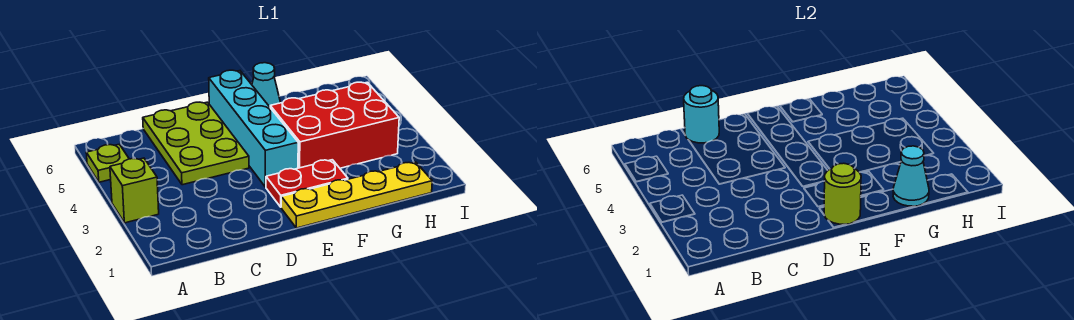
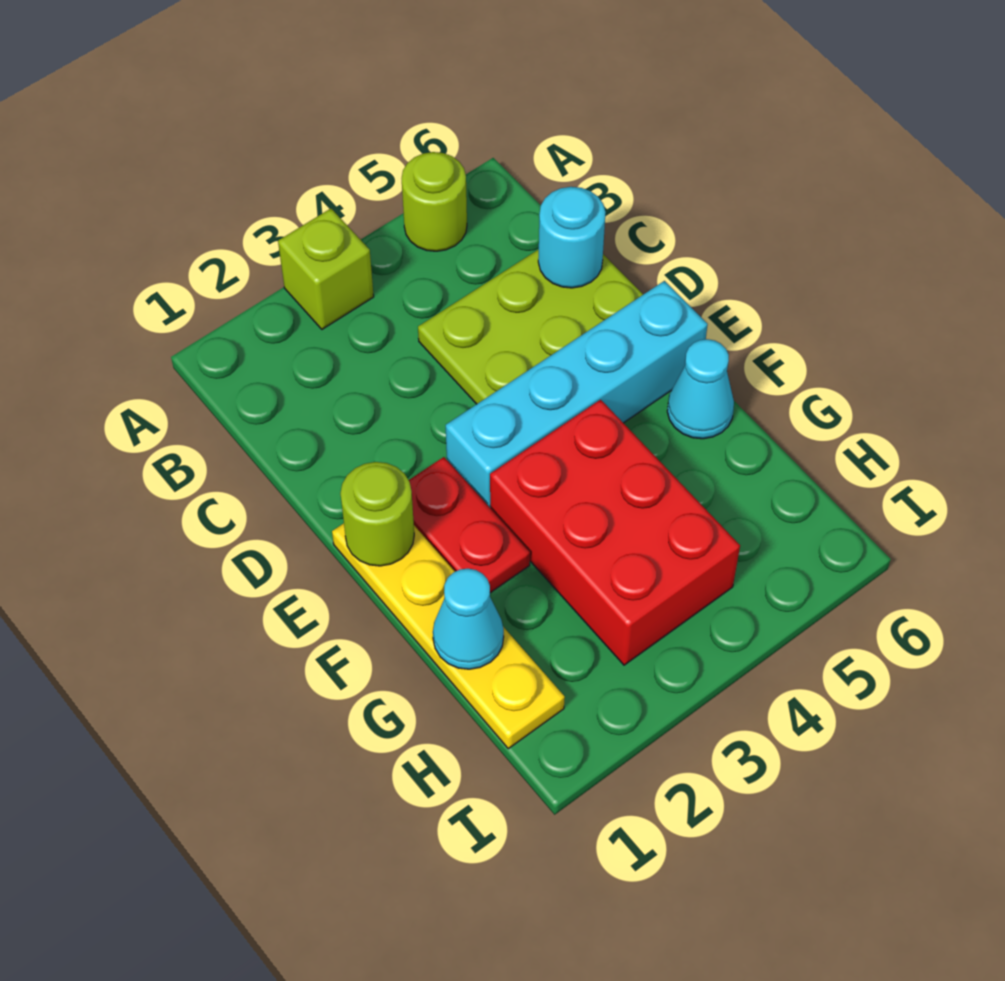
lime 1x1 plate [86,144,129,182] -> lime 1x1 round brick [402,152,467,251]

